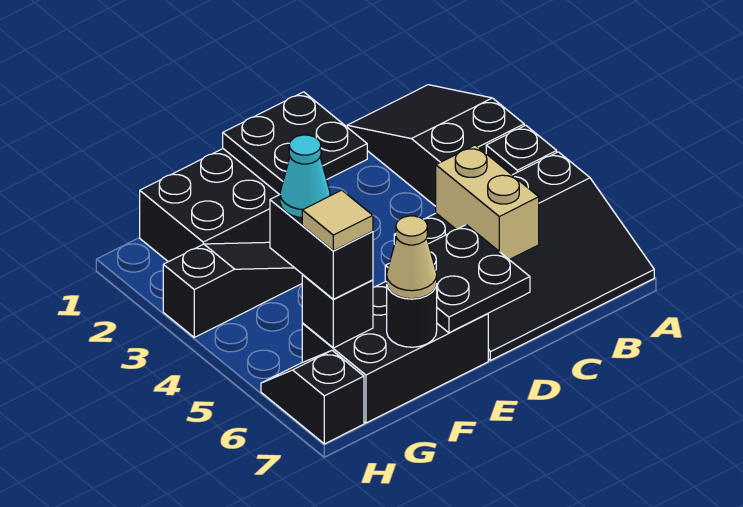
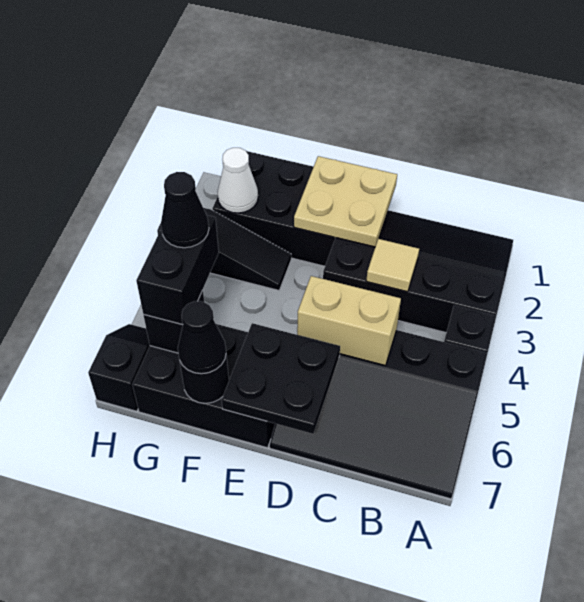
black 2x3 slope [347,85,524,206] -> black 3x4 slope [323,210,513,332]
tan 1x2 brick [436,145,539,260] -> tan 1x2 brick turned to [297,276,401,366]
black 2x2 plate [223,92,367,195] -> tan 2x2 plate [294,156,397,247]
tan 1x1 cone [387,216,437,299] -> black 1x1 cone [178,301,226,374]
none -> white 1x1 cone [218,148,258,213]
cyan 1x1 cone [280,135,330,218] -> black 1x1 cone [161,172,209,248]
tan 1x1 tile [302,190,373,251] -> tan 1x1 tile moved to [366,239,419,292]

